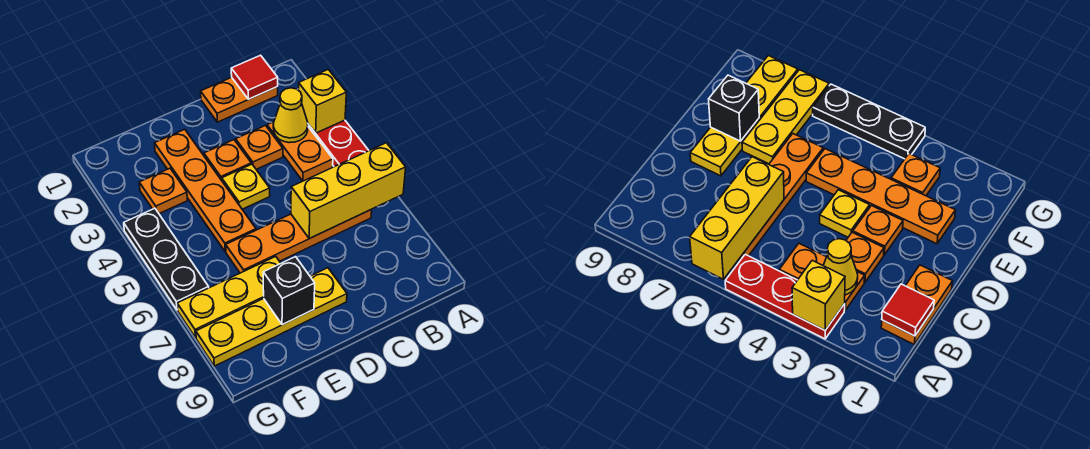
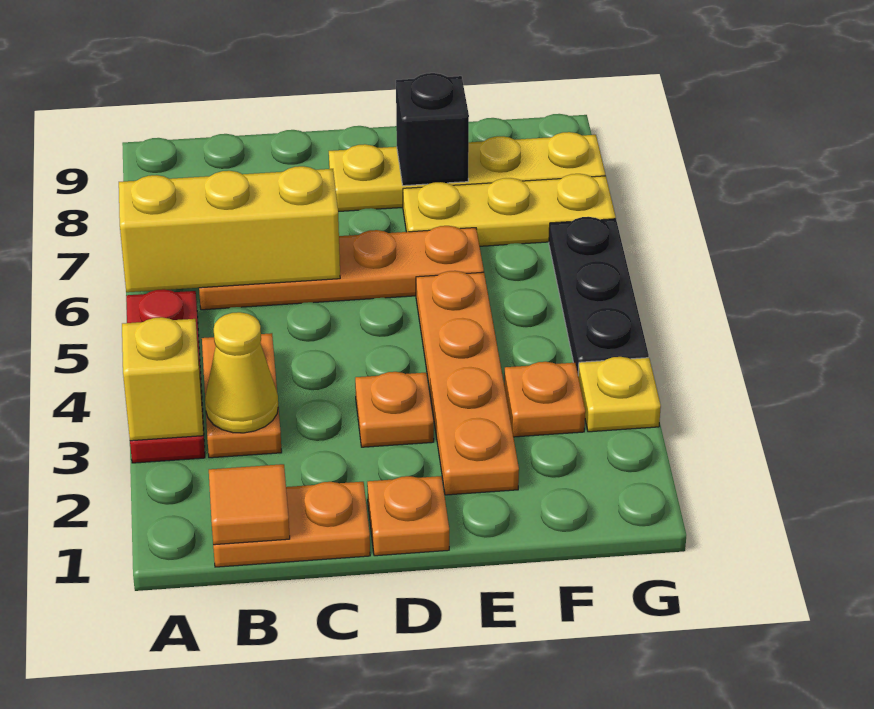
red 1x1 tile [231,55,278,99] -> orange 1x1 tile [209,464,290,545]
orange 1x1 plate [236,126,283,169] -> orange 1x1 plate moved to [367,476,449,556]
yellow 1x1 plate [222,164,270,209] -> yellow 1x1 plate moved to [578,357,661,432]

